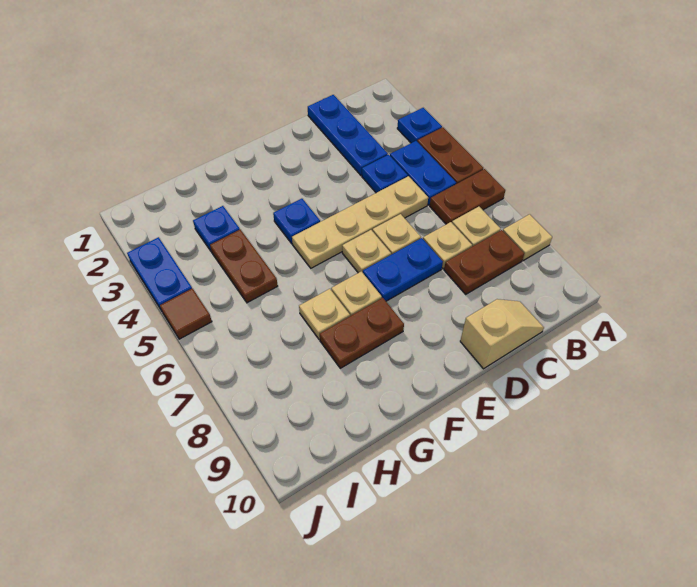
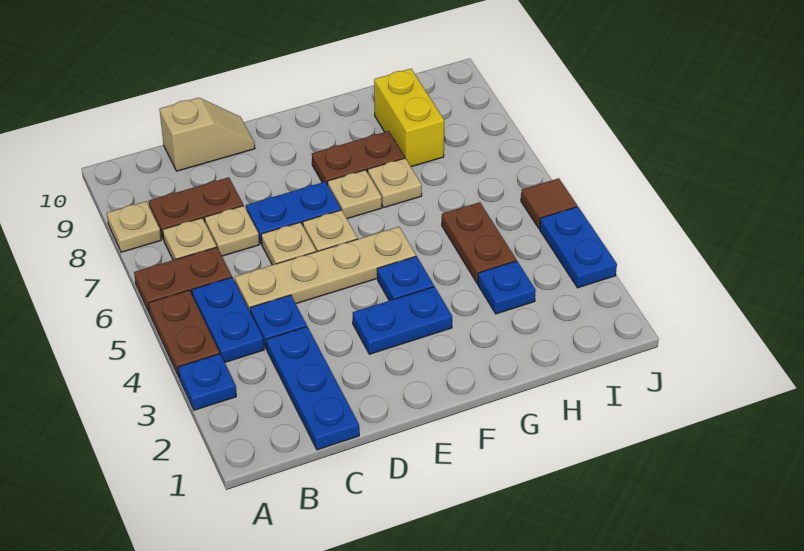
tan 1x2 slope [460,299,544,369] -> tan 1x2 slope turned to [160,98,255,171]
none -> blue 1x2 plate [353,287,452,354]
none -> yellow 1x2 brick [374,69,444,167]

